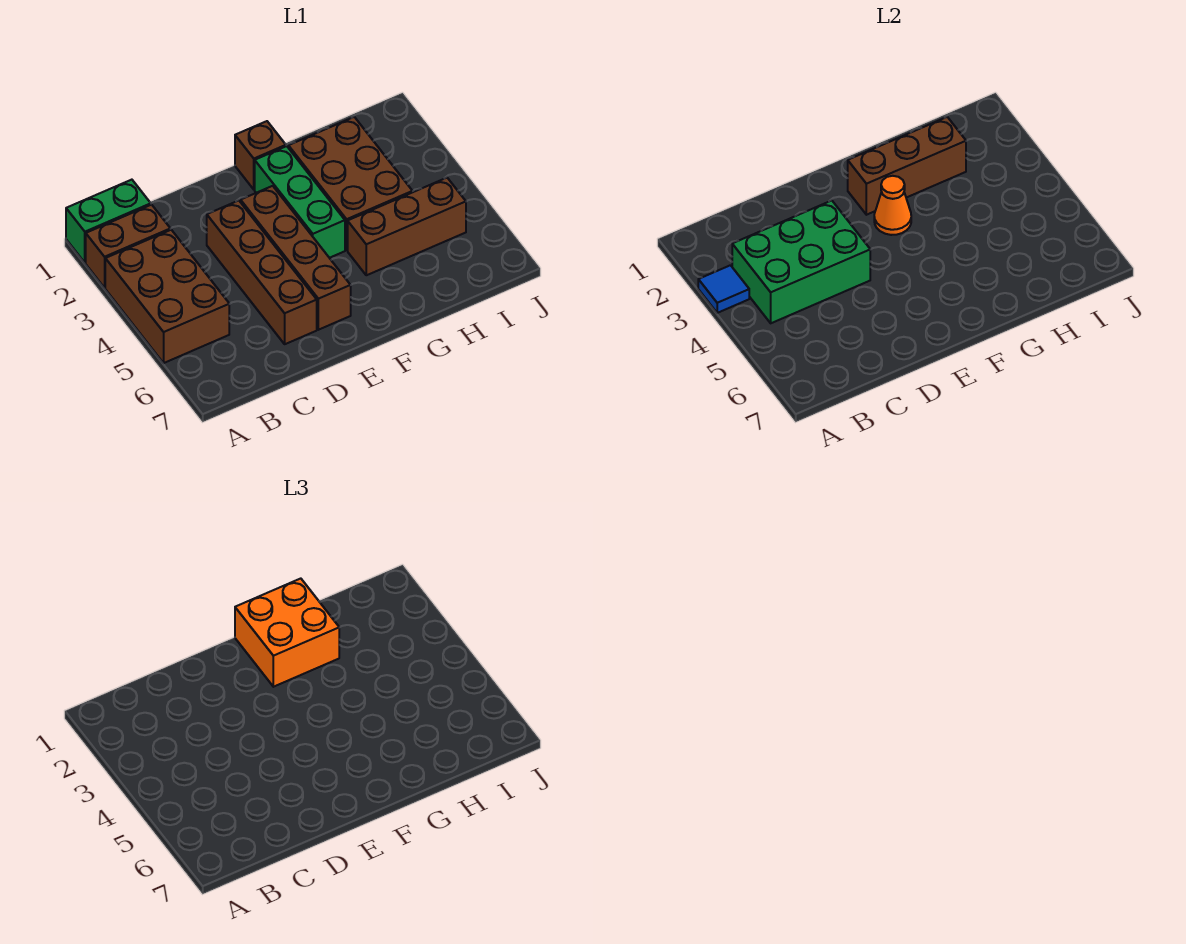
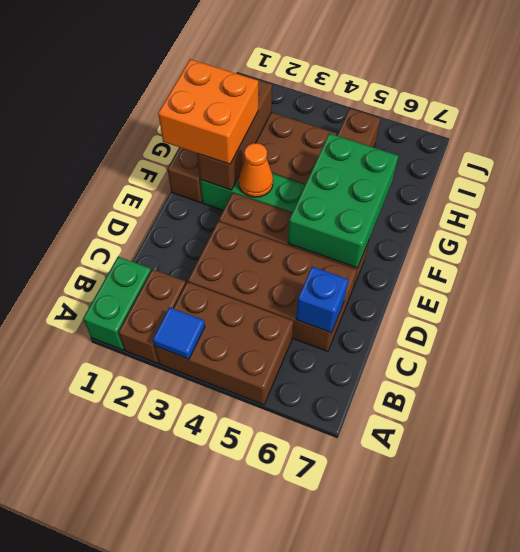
green 2x3 brick [732,201,870,323] -> green 2x3 brick moved to [288,133,398,268]
none -> blue 1x1 brick [296,267,348,333]
brown 1x4 brick [207,201,317,344] -> brown 2x4 brick [188,221,357,351]

